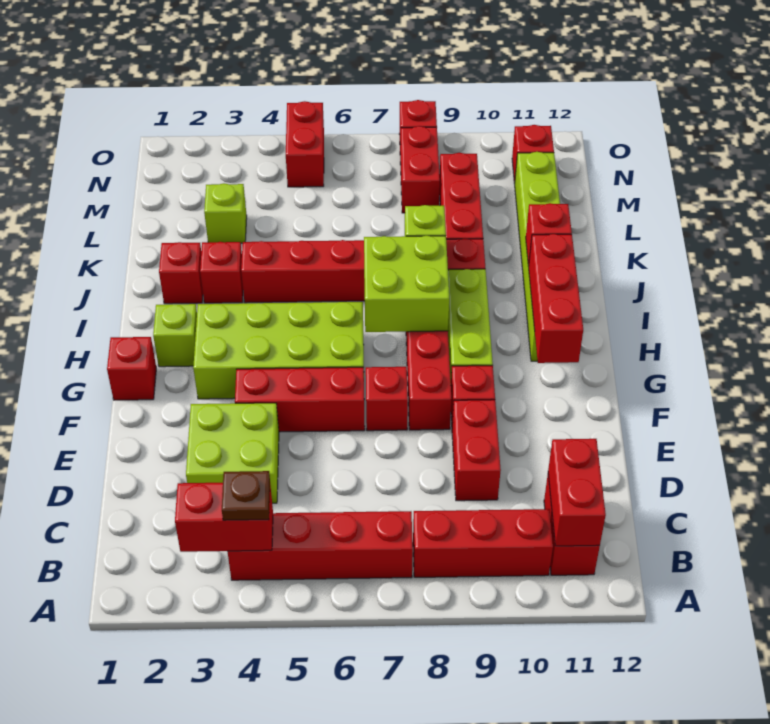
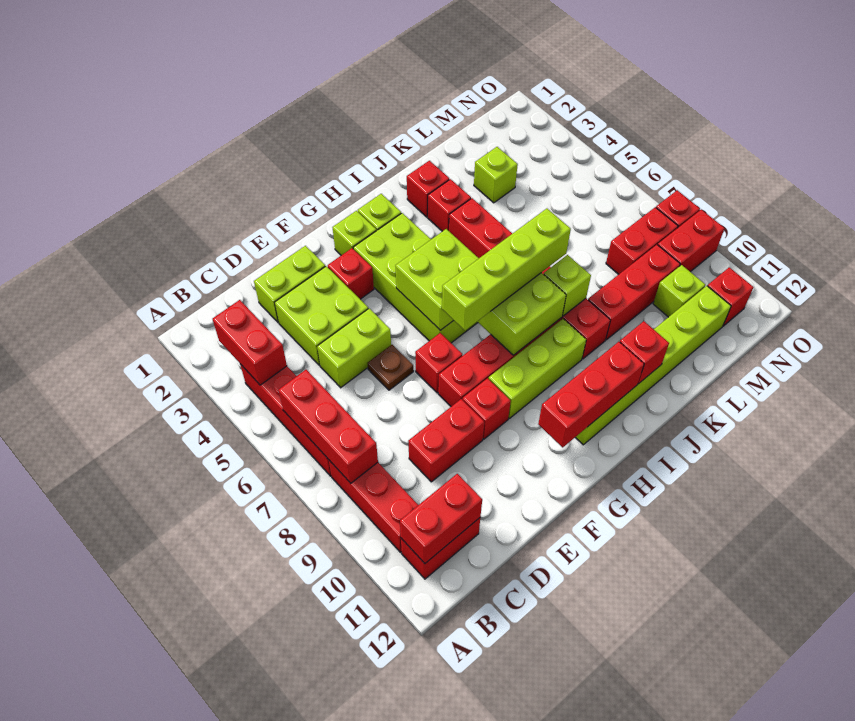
brown 1x1 plate [222,471,270,520] -> brown 1x1 plate moved to [368,345,414,390]
none -> lime 1x2 brick [254,246,325,322]
none -> lime 1x2 brick [317,309,391,388]
red 1x3 brick [235,367,365,432] -> red 1x3 brick moved to [278,370,378,483]
red 1x1 brick [107,337,156,400] -> red 1x1 brick moved to [328,248,374,299]
none -> lime 1x1 brick [332,211,376,255]
none -> lime 2x2 brick [395,229,479,330]
none -> lime 1x4 brick [442,209,571,330]
none -> lime 1x1 brick [653,265,705,317]
red 1x2 brick [286,101,324,187] -> red 1x2 brick moved to [658,210,724,272]

